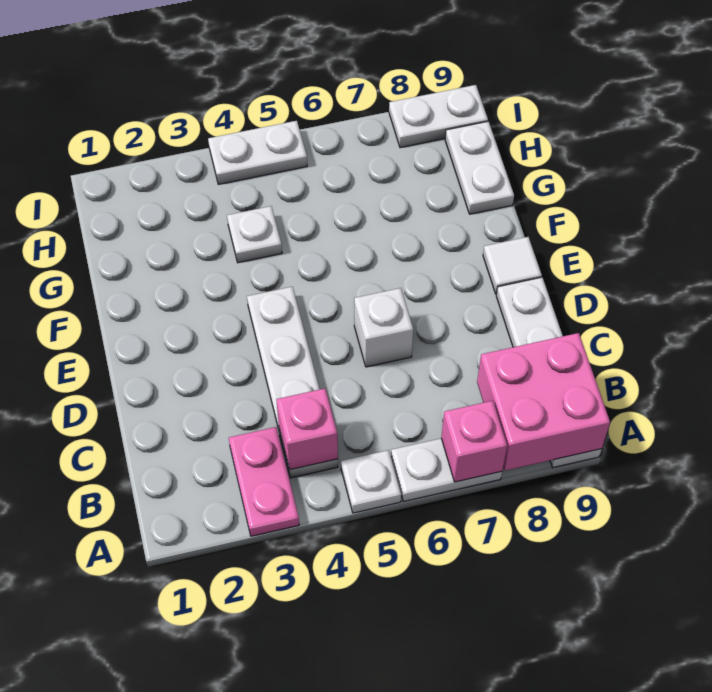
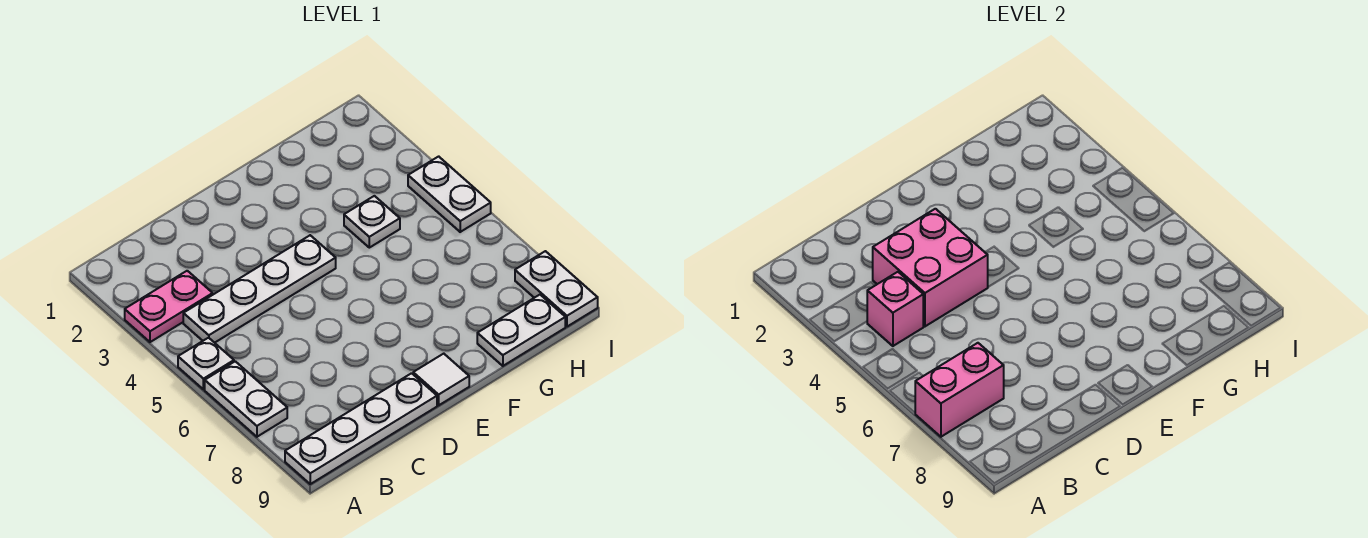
pink 1x1 brick [441,401,507,482] -> pink 1x2 brick [915,343,1004,437]
pink 2x2 brick [477,333,610,470] -> pink 2x2 brick moved to [873,209,988,326]
white 1x1 brick [354,288,413,367] -> none

